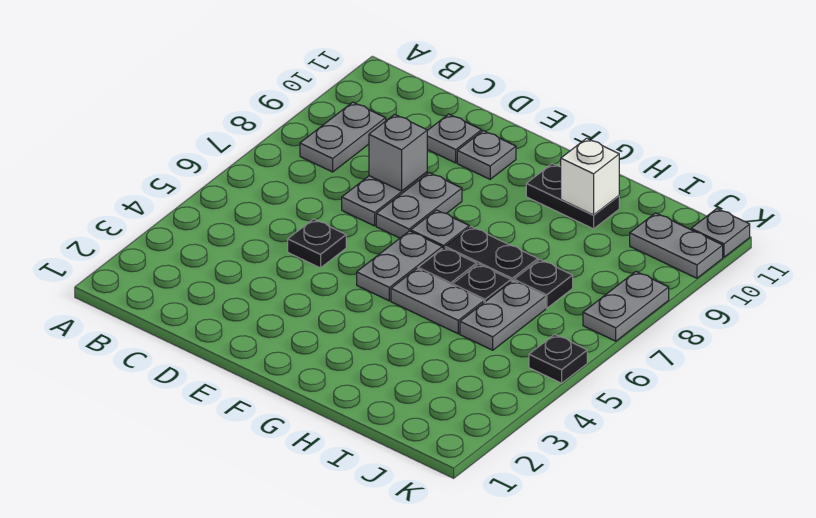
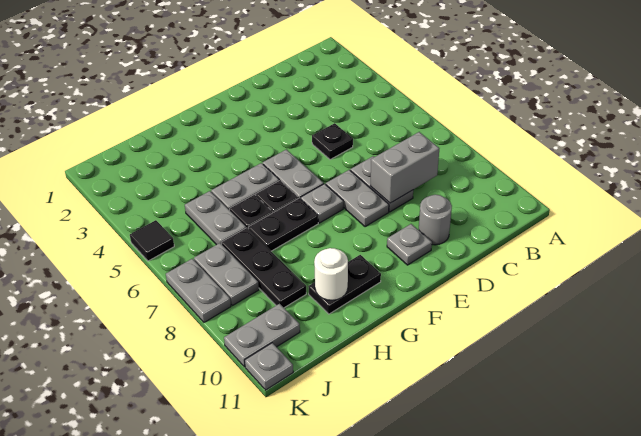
grey 1x2 plate [300,102,386,172] -> grey 1x2 plate moved to [194,243,259,306]
grey 1x1 brick [369,114,427,191] -> grey 1x2 brick [371,132,439,203]
grey 1x1 plate [427,114,482,163] -> grey 1x1 round brick [419,195,452,245]
white 1x1 brick [561,138,619,215] -> white 1x1 round brick [314,248,348,300]
black 1x1 plate [514,260,573,308] -> black 1x3 plate [221,228,306,308]
black 1x1 plate [529,334,587,383] -> black 1x1 tile [130,220,174,261]

